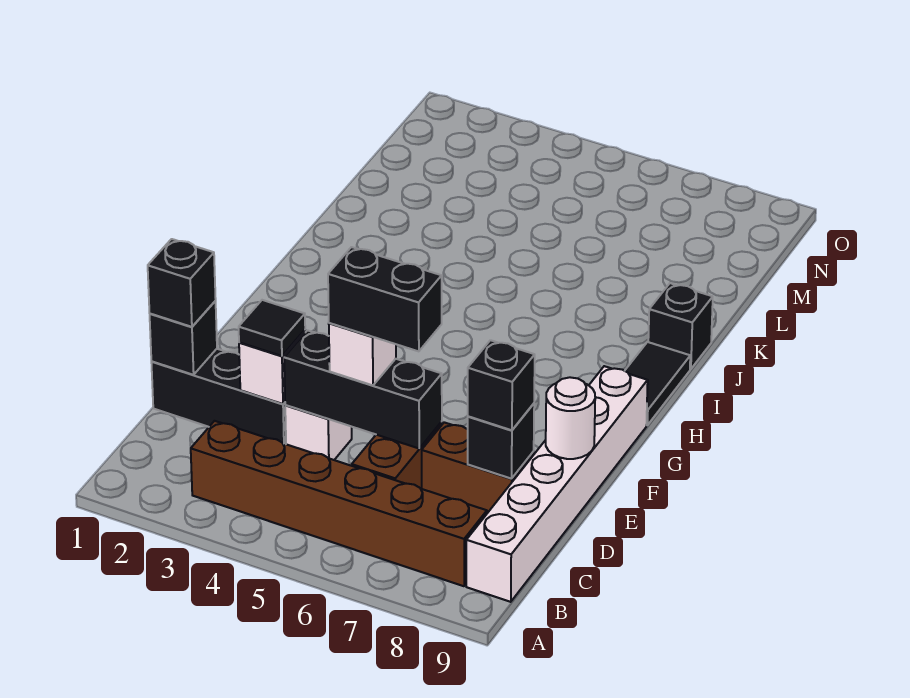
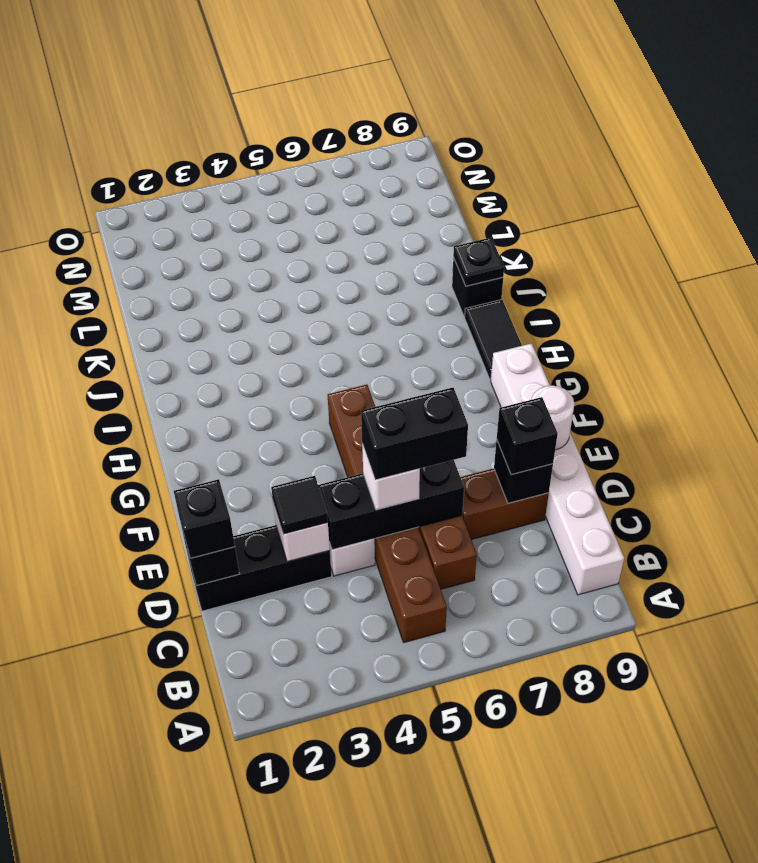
brown 1x6 brick [191,421,487,586] -> brown 1x6 brick turned to [328,385,447,642]
none -> black 1x1 plate [453,238,504,286]

